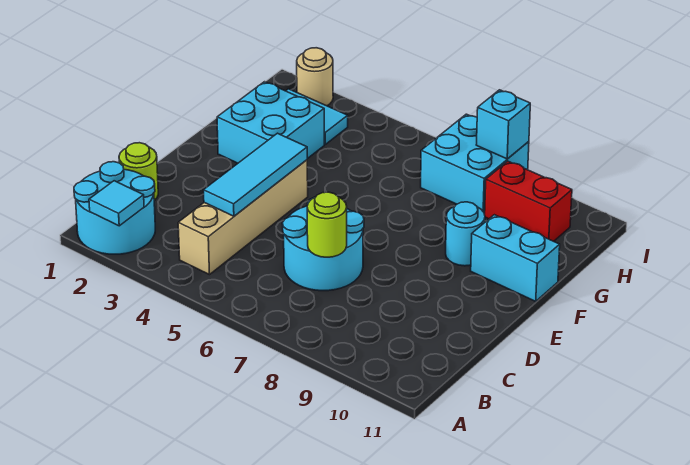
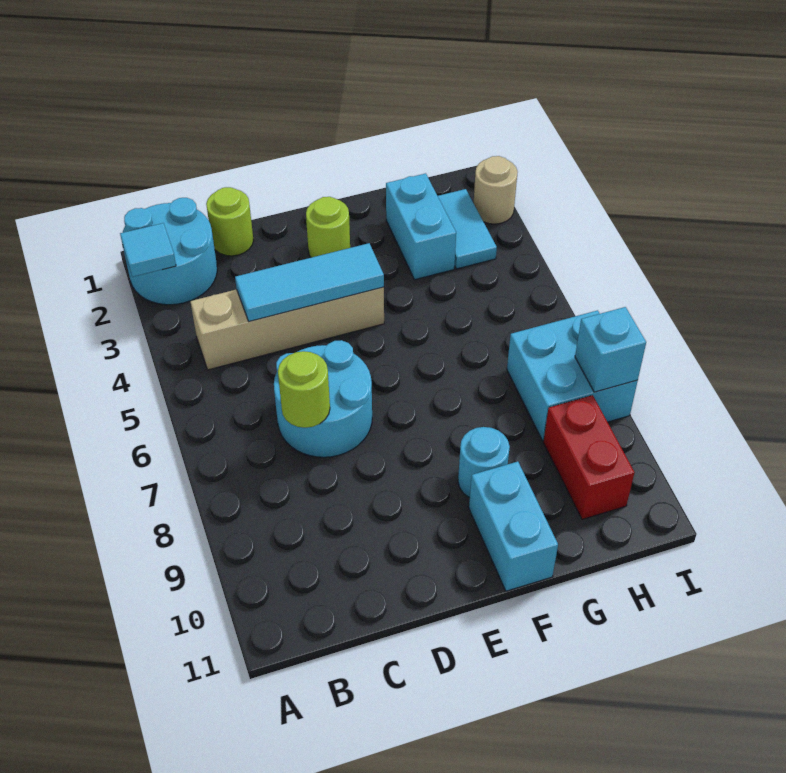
none -> lime 1x1 round brick [306,197,350,258]
cyan 2x2 brick [217,82,324,163] -> cyan 1x2 brick [386,173,456,280]

